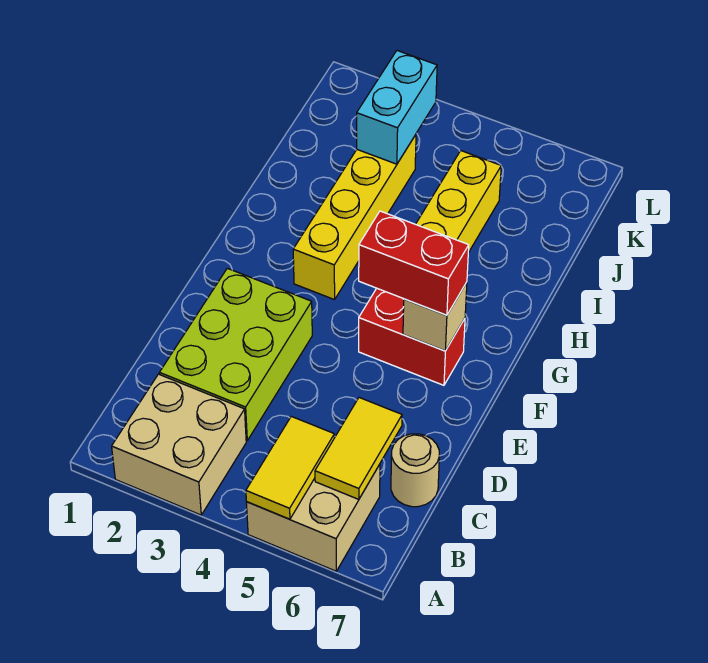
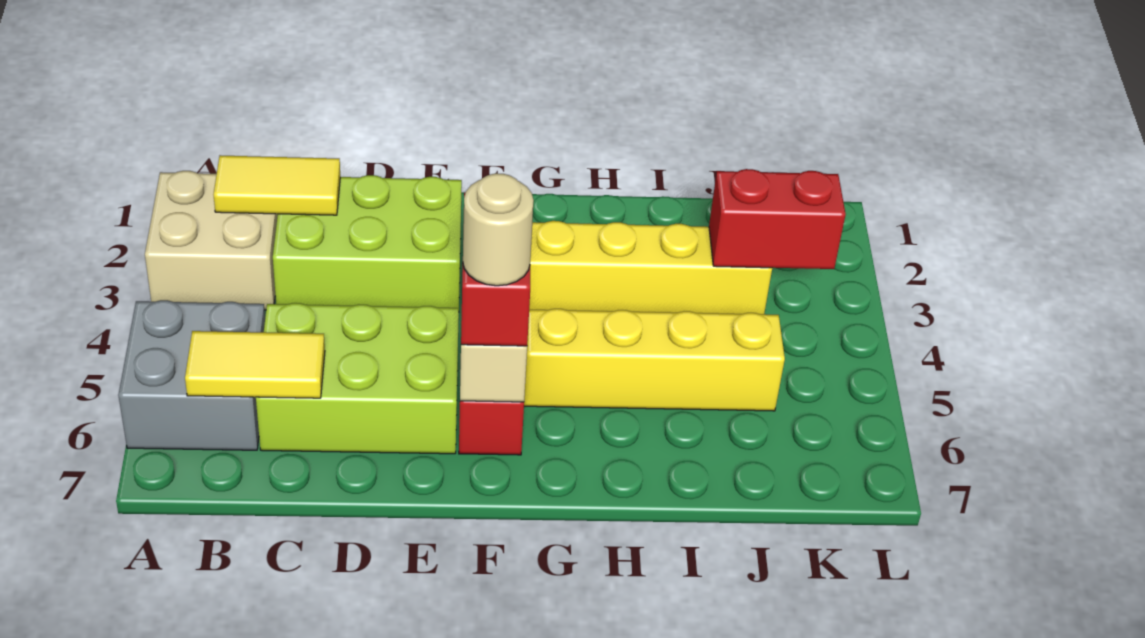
tan 2x2 brick [246,464,380,571] -> grey 2x2 brick [118,300,265,450]
yellow 1x2 tile [246,416,334,519] -> yellow 1x2 tile moved to [213,155,340,215]
none -> lime 2x3 brick [256,303,459,454]
tan 1x1 round brick [391,434,439,507] -> tan 1x1 round brick moved to [463,173,534,286]
cyan 1x2 brick [357,51,437,164] -> red 1x2 brick [709,169,846,269]

